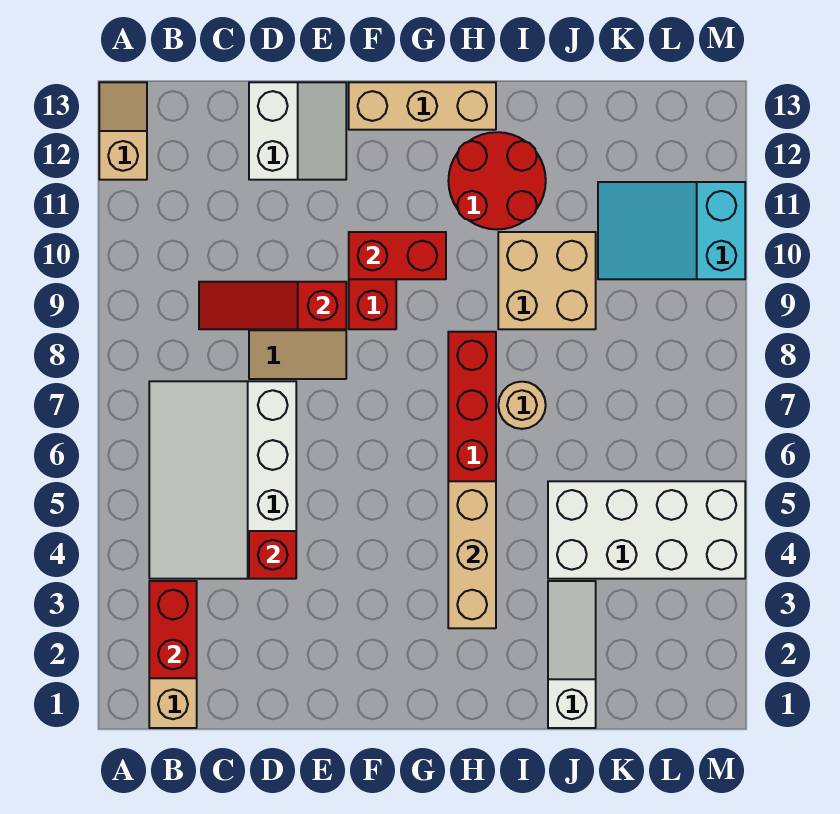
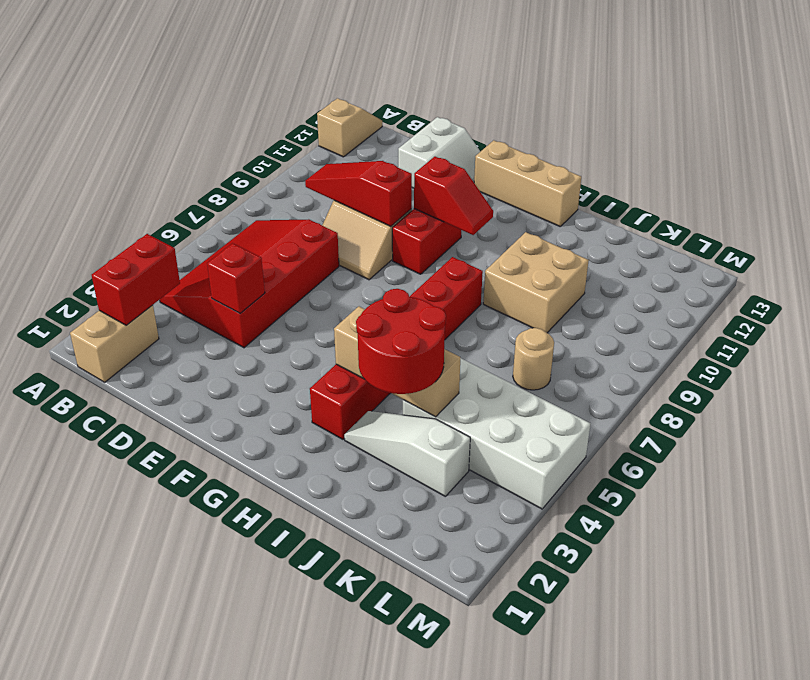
white 3x4 slope [149,381,296,579] -> red 3x4 slope [160,219,339,348]
red 1x2 brick [349,232,446,279] -> red 1x2 slope [414,157,493,235]
tan 1x3 brick [448,481,496,628] -> tan 1x3 brick turned to [334,306,460,417]
red 2x2 round brick [448,132,546,229] -> red 2x2 round brick moved to [356,289,446,394]
tan 1x1 round brick [498,382,546,429] -> tan 1x1 round brick moved to [513,328,554,390]
white 1x3 slope [548,581,596,728] -> white 1x3 slope turned to [344,411,470,497]
cyan 2x3 slope [598,182,745,279] -> none

